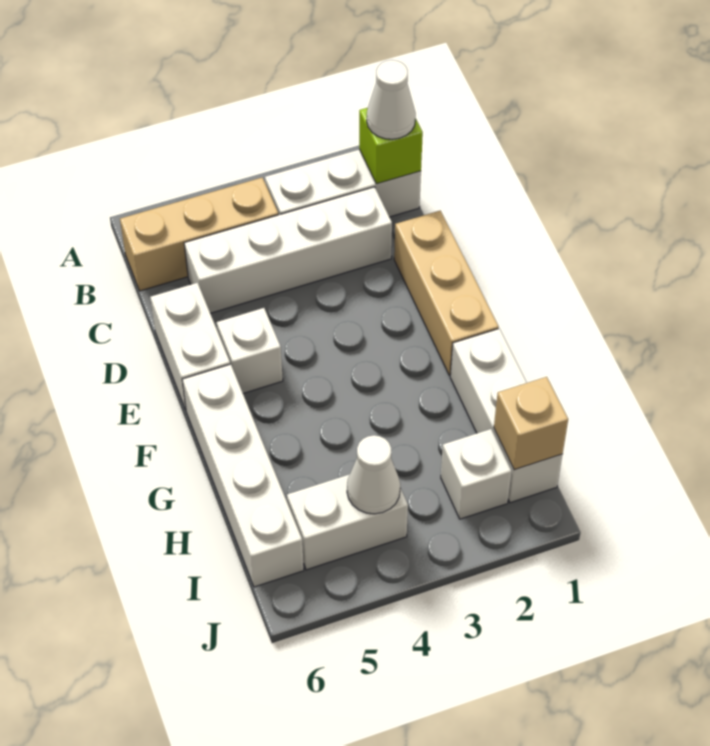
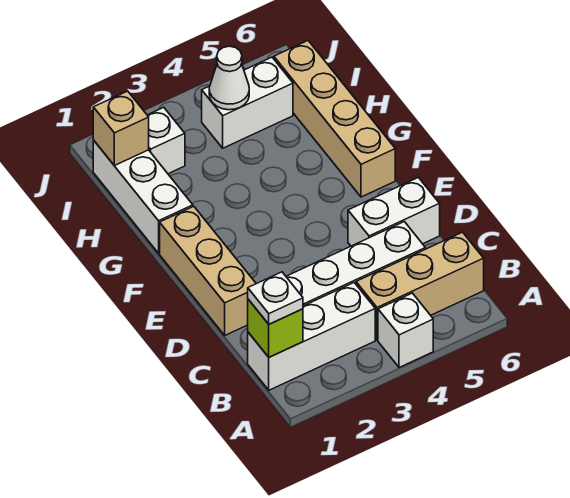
white 1x1 cone [367,60,416,139] -> white 1x1 plate [248,272,303,324]
white 1x2 brick [150,283,230,410] -> white 1x2 brick turned to [348,177,440,246]
white 1x1 brick [217,308,283,393] -> white 1x1 brick moved to [378,293,433,368]
white 1x4 brick [182,364,304,587] -> tan 1x4 brick [274,41,395,197]

